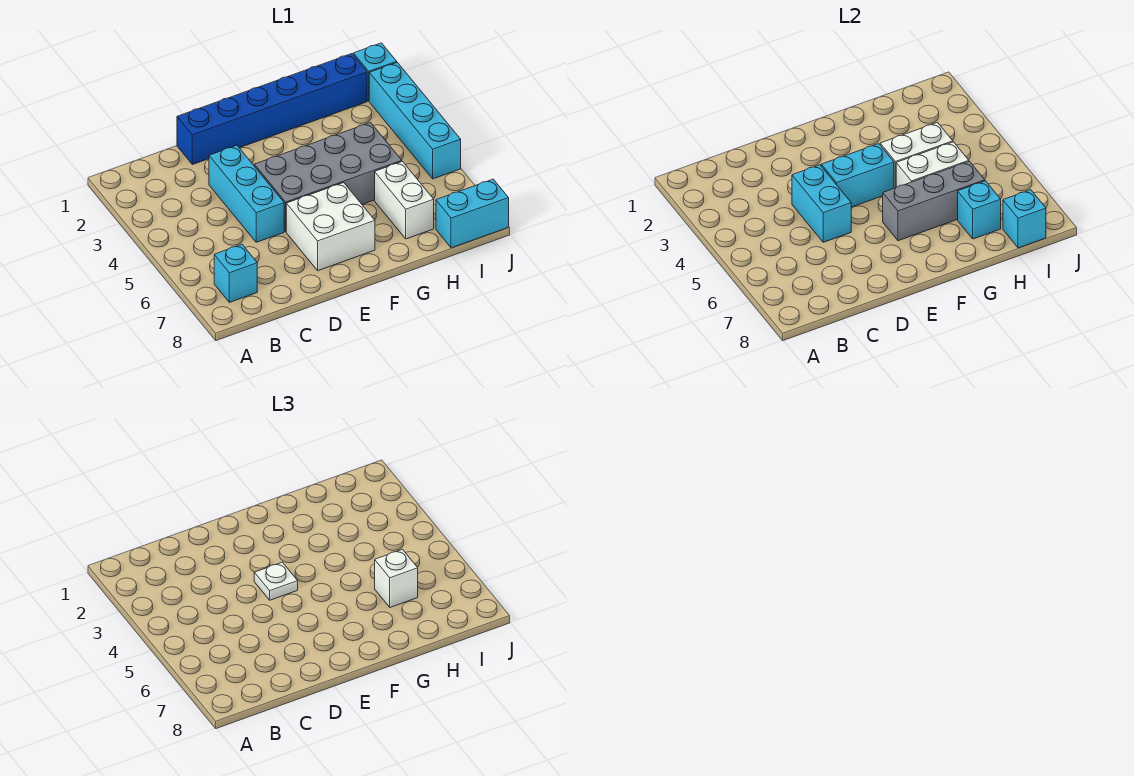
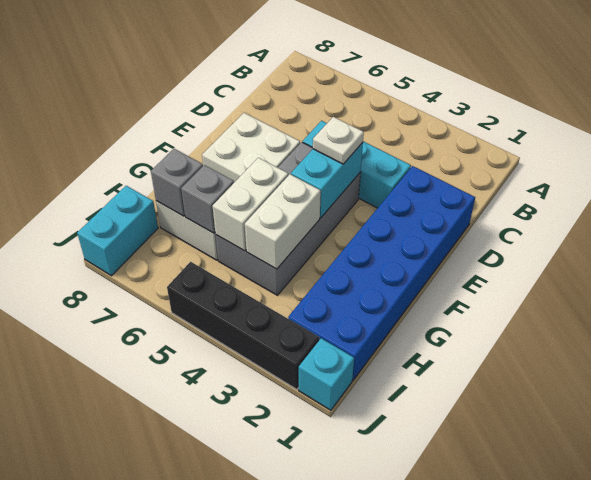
cyan 1x1 brick [214,244,257,302] -> none
blue 1x6 brick [177,54,367,165] -> blue 2x6 brick [288,166,475,380]
cyan 1x2 brick [792,165,851,242] -> none
grey 1x3 brick [883,161,985,241] -> grey 1x1 brick [181,165,234,233]
white 1x1 brick [375,549,418,607] -> none
cyan 1x1 brick [958,181,1001,239] -> grey 1x1 brick [151,149,203,216]
cyan 1x1 brick [1003,190,1046,248] -> none
cyan 1x4 brick [369,62,461,179] -> black 1x4 brick [167,262,319,389]

